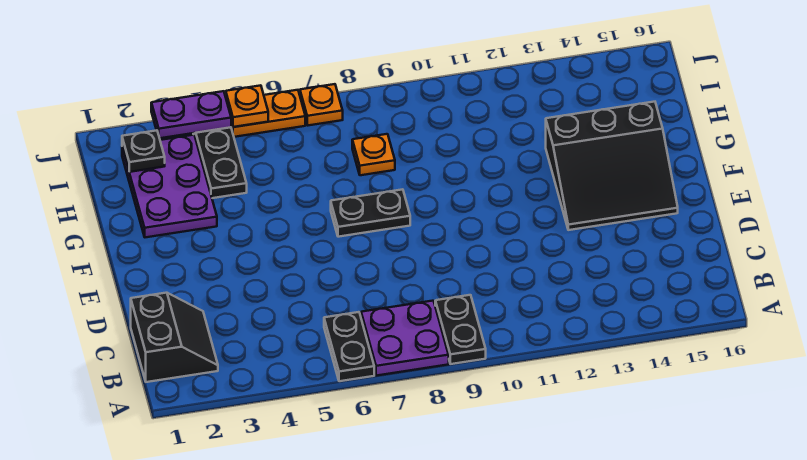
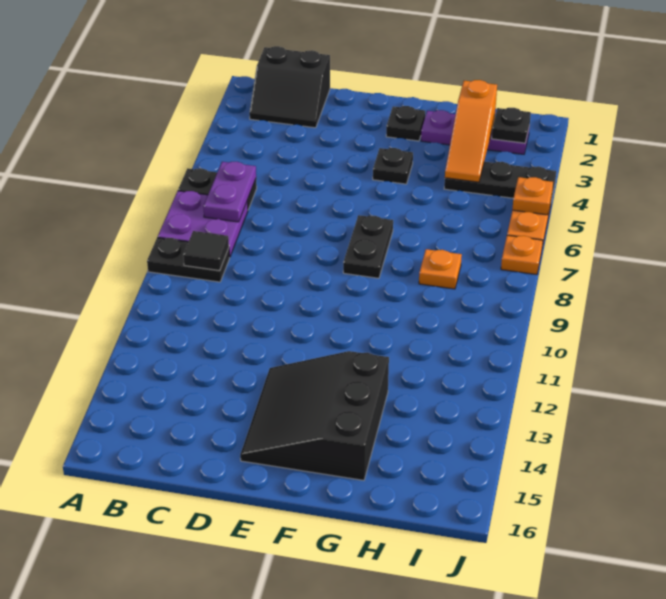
none -> black 1x1 tile [183,231,229,271]
none -> black 1x1 plate [386,106,425,141]
none -> black 1x1 plate [373,148,413,184]
purple 2x3 plate [122,135,217,237] -> purple 1x3 plate [421,110,530,154]
none -> orange 1x3 slope [445,80,497,182]
purple 1x2 plate [151,91,231,138] -> purple 1x2 plate moved to [203,162,256,222]

